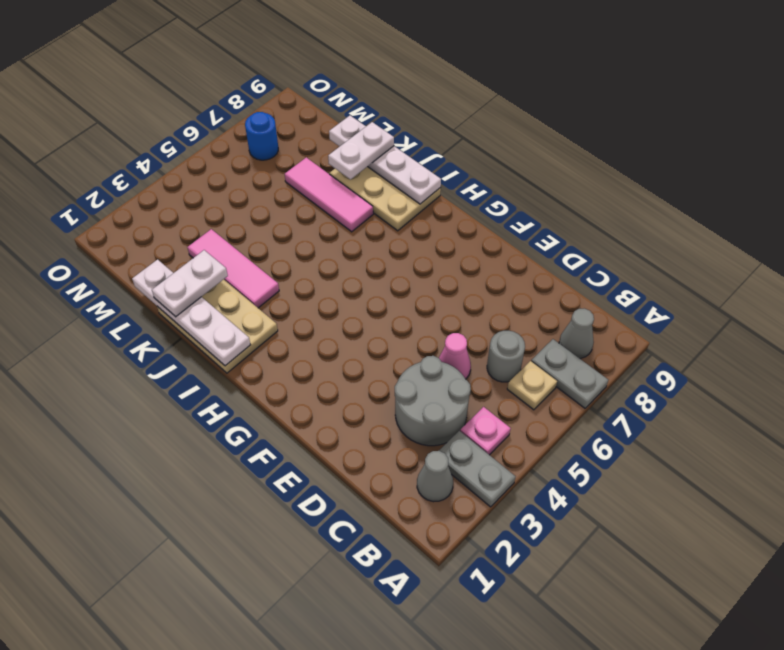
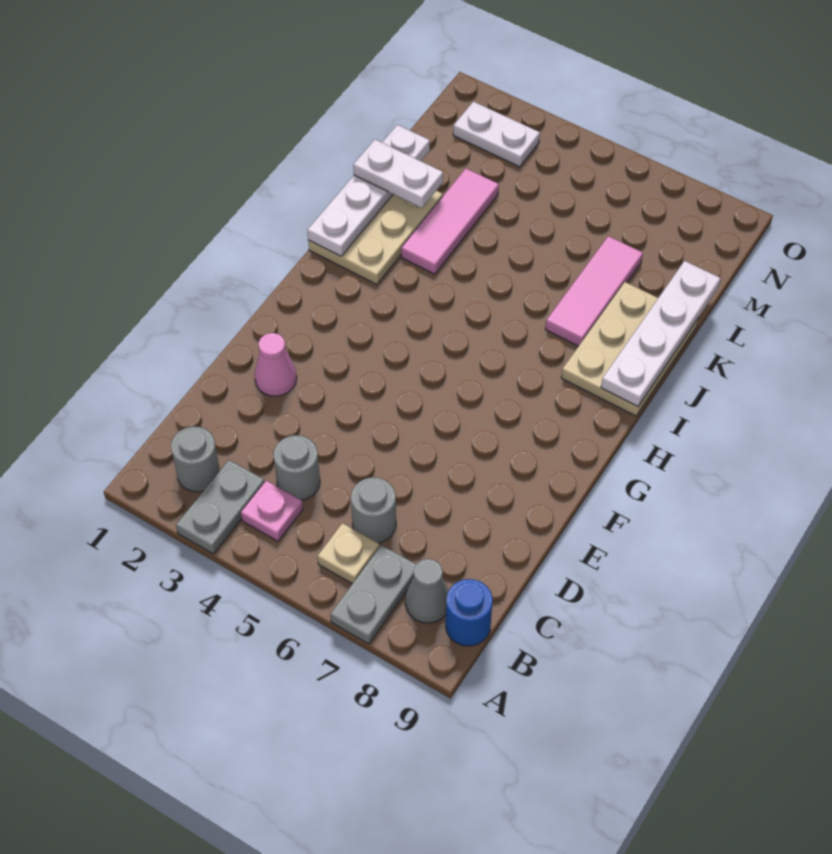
grey 1x1 cone [417,451,453,502] -> grey 1x1 round brick [171,426,220,492]
grey 2x2 round brick [395,356,471,446] -> grey 1x1 round brick [273,435,320,500]
pink 1x1 cone [439,333,471,379] -> pink 1x1 cone moved to [255,333,297,396]
white 1x2 plate [328,122,394,179] -> white 1x2 plate moved to [453,102,540,167]
blue 1x1 round brick [245,112,278,160] -> blue 1x1 round brick moved to [446,579,493,646]

